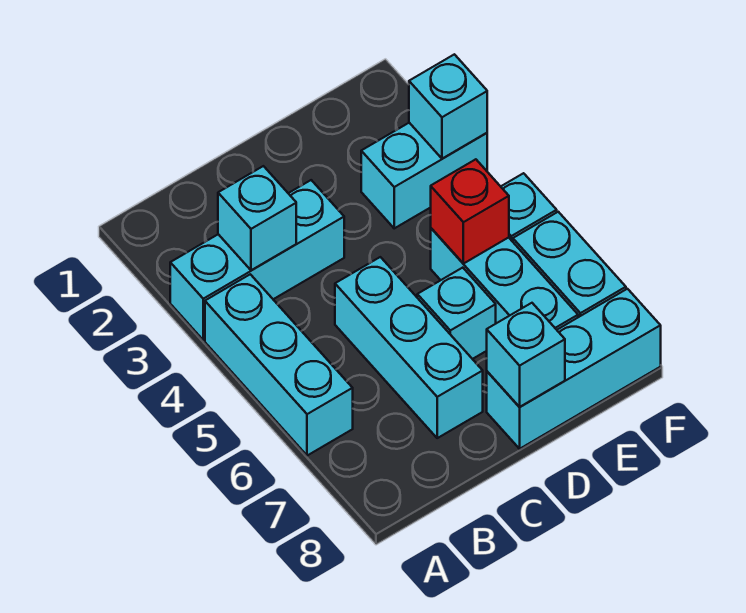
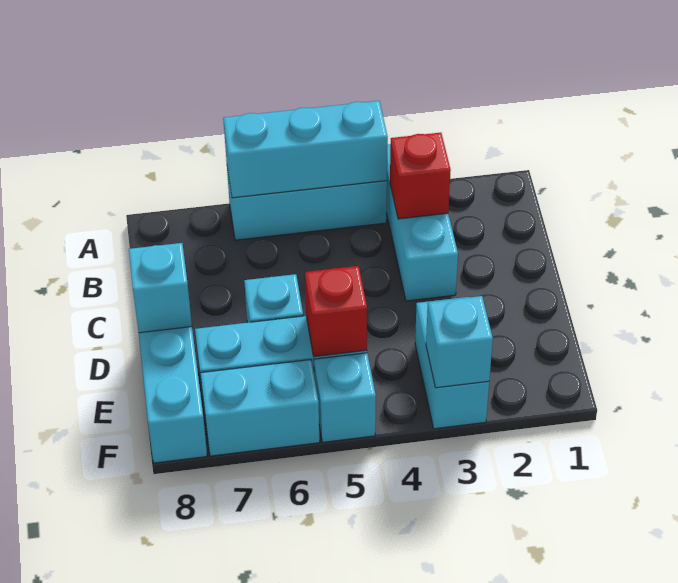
cyan 1x1 brick [218,166,296,270] -> red 1x1 brick [390,133,451,219]
cyan 1x3 brick [335,257,483,438] -> cyan 1x3 brick moved to [223,101,388,198]

